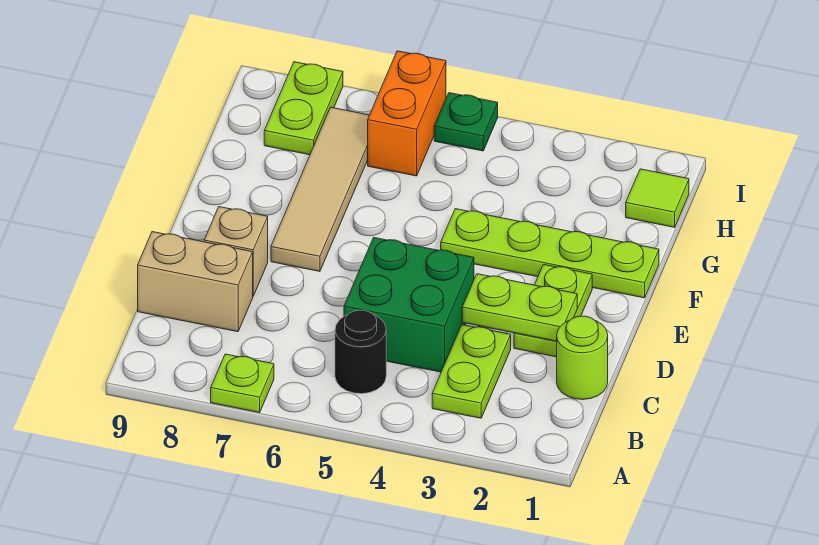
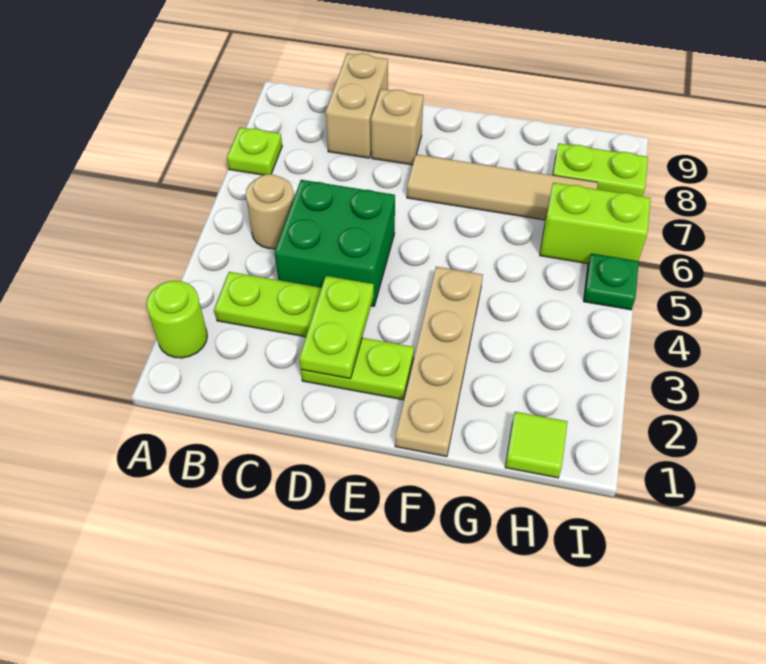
black 1x1 round brick [335,310,386,394] -> tan 1x1 round brick [246,174,294,249]
lime 1x1 round brick [557,316,608,400] -> lime 1x1 round brick moved to [146,281,207,358]
lime 1x4 plate [441,209,659,298] -> tan 1x4 plate [395,267,483,457]
orange 1x2 brick [368,51,446,176] -> lime 1x2 brick [540,183,650,264]

